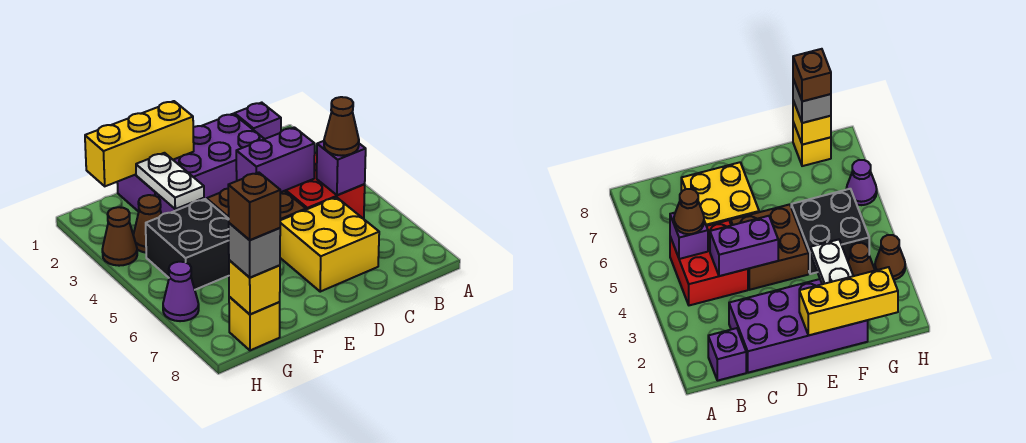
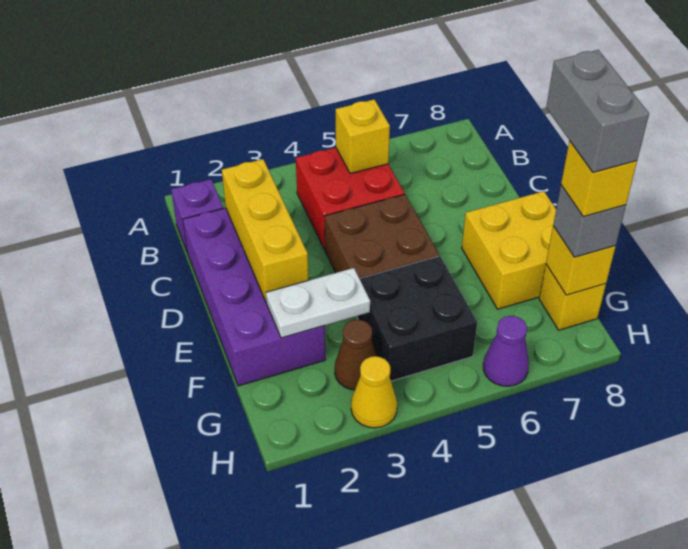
purple 1x1 brick [317,141,366,195] -> yellow 1x1 brick [336,99,390,174]
brown 1x1 cone [324,97,359,156] -> none
purple 1x2 brick [236,127,315,192] -> none
yellow 2x2 brick [280,197,379,292] -> yellow 2x2 brick moved to [462,191,556,309]
yellow 1x3 brick [85,101,194,186] -> yellow 1x3 brick moved to [222,159,308,301]
none -> grey 1x2 brick [546,50,649,172]
brown 1x1 brick [228,172,280,240] -> yellow 1x1 brick [561,141,637,216]
brown 1x1 cone [102,207,137,266] -> yellow 1x1 cone [351,356,397,428]

